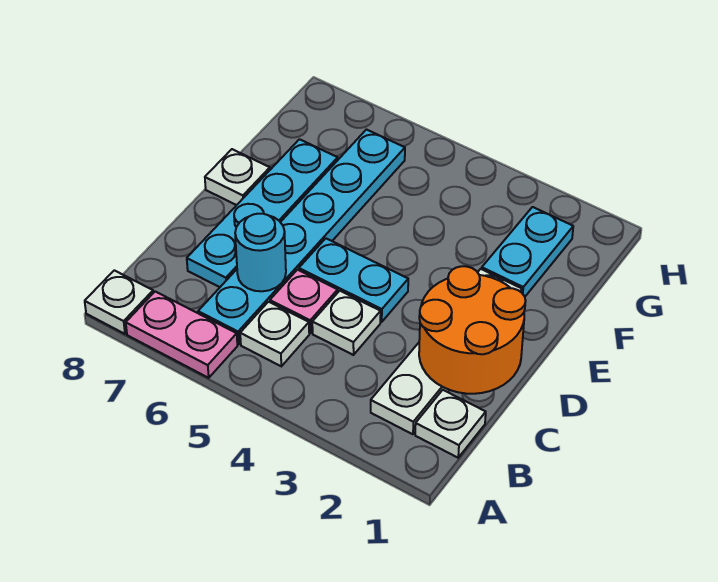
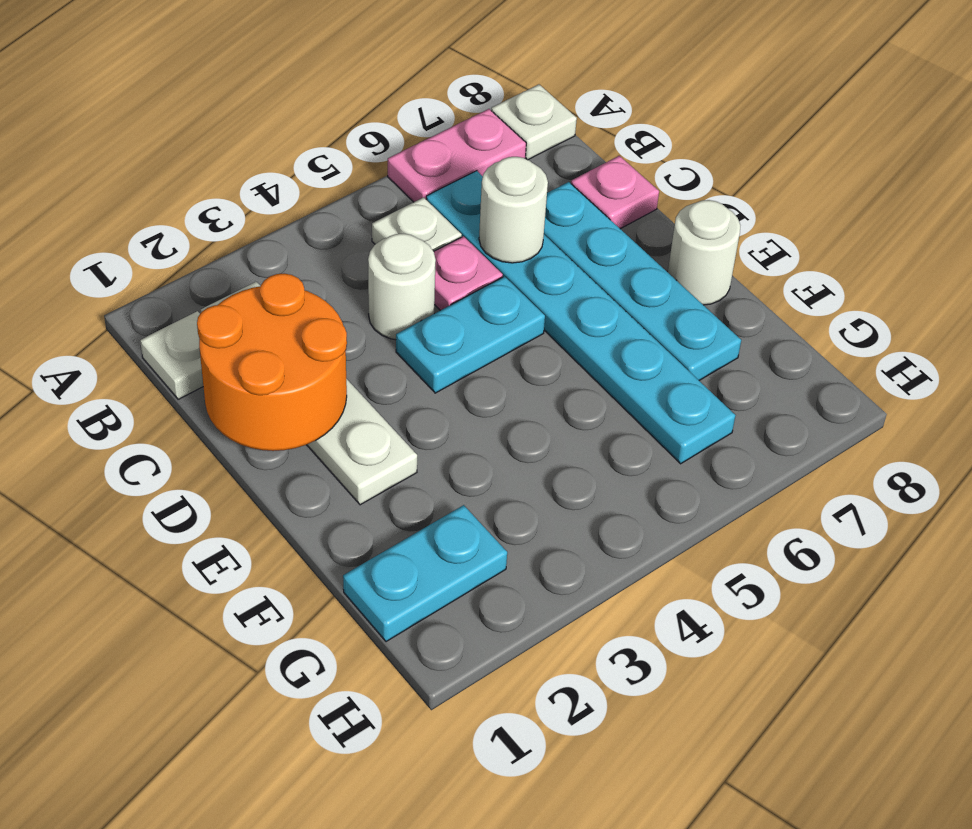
white 1x1 plate [312,291,381,355] -> white 1x1 round brick [368,234,436,340]
cyan 1x1 round brick [235,214,286,291] -> white 1x1 round brick [479,157,548,263]
none -> pink 1x1 plate [571,156,659,229]
white 1x1 plate [205,149,270,205] -> white 1x1 round brick [668,200,740,305]
cyan 1x2 plate [482,207,573,296] -> cyan 1x2 plate turned to [343,505,507,642]

